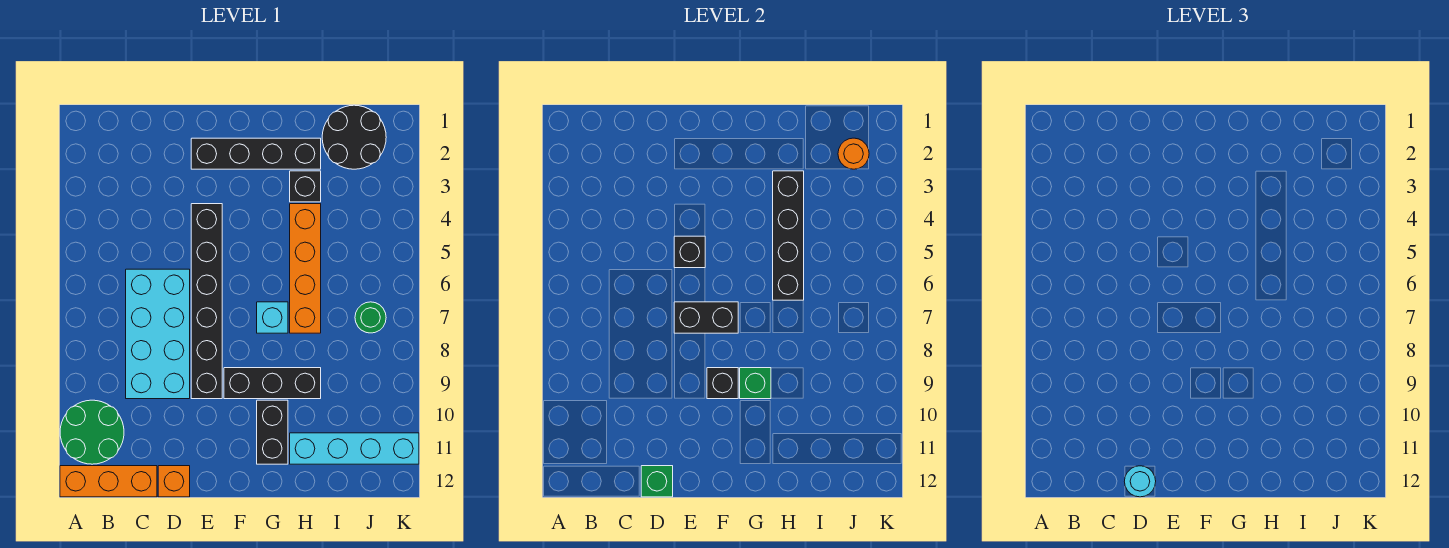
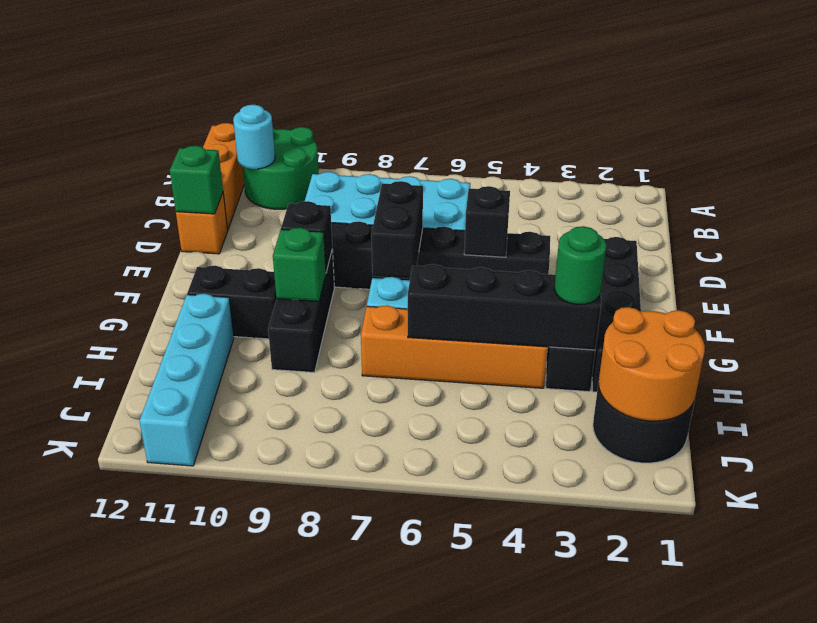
cyan 1x1 round brick [1124,466,1156,497] -> cyan 1x1 round brick moved to [233,105,275,169]
orange 1x1 round brick [838,138,869,169] -> orange 2x2 round brick [598,307,705,421]
green 1x1 round brick [355,302,386,333] -> green 1x1 round brick moved to [554,226,606,304]

